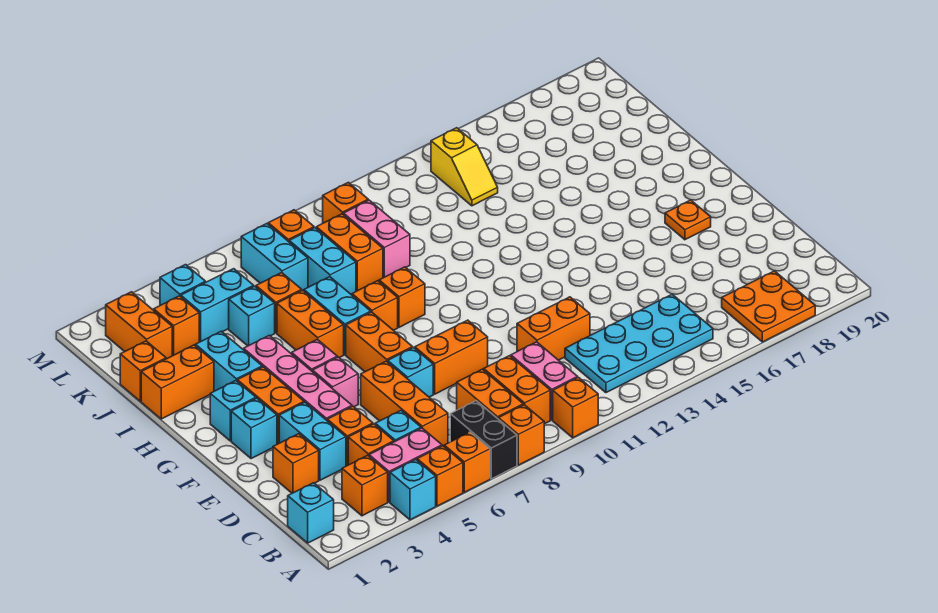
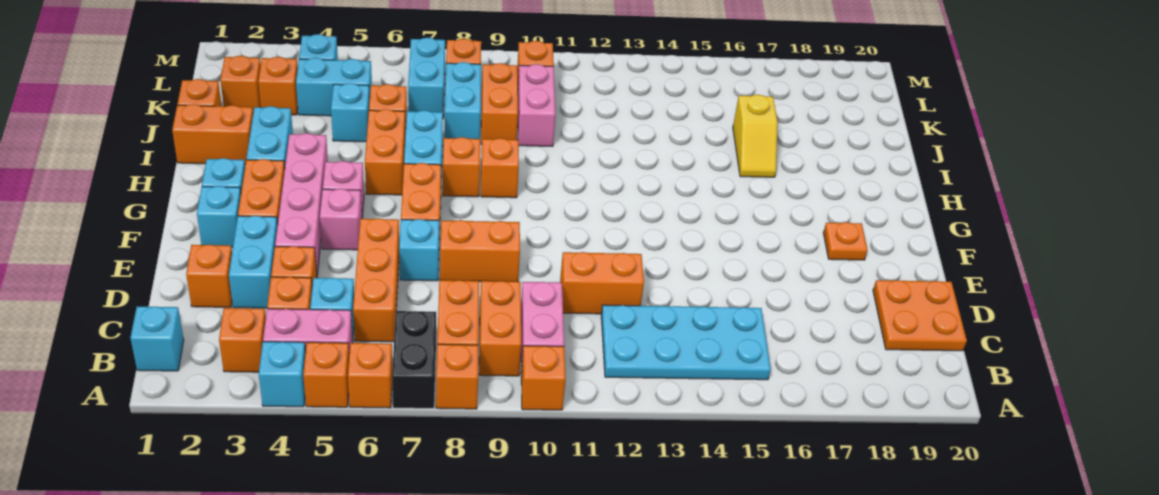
orange 2x2 plate [722,271,815,342] -> orange 2x2 plate moved to [873,280,967,351]
orange 1x2 brick [106,292,172,359] -> orange 1x1 brick [220,56,261,112]
yellow 1x2 slope [431,128,498,206] -> yellow 1x2 slope moved to [733,95,777,177]

